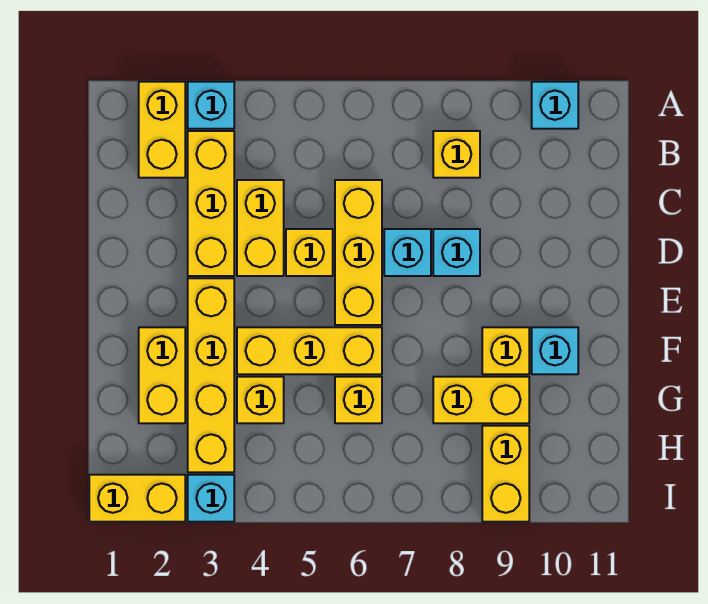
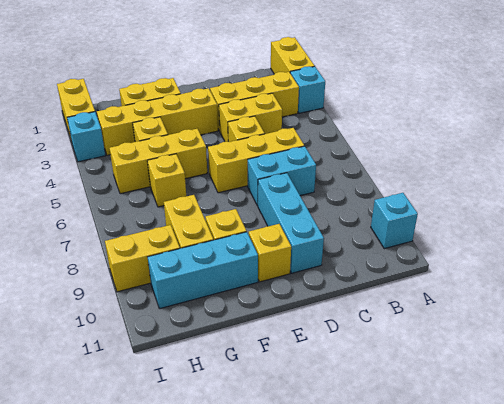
yellow 1x2 brick [139,82,185,178] -> yellow 1x2 brick turned to [271,37,314,74]
yellow 1x1 brick [433,131,480,178] -> yellow 1x1 brick moved to [249,224,291,282]
cyan 1x1 brick [384,229,431,276] -> cyan 1x2 brick [248,146,316,206]
cyan 1x1 brick [433,229,480,276] -> cyan 1x3 brick [258,173,324,273]
yellow 1x3 brick [237,327,382,374] -> yellow 1x3 brick turned to [110,129,207,194]
cyan 1x1 brick [532,327,578,374] -> cyan 1x3 brick [148,232,258,309]

